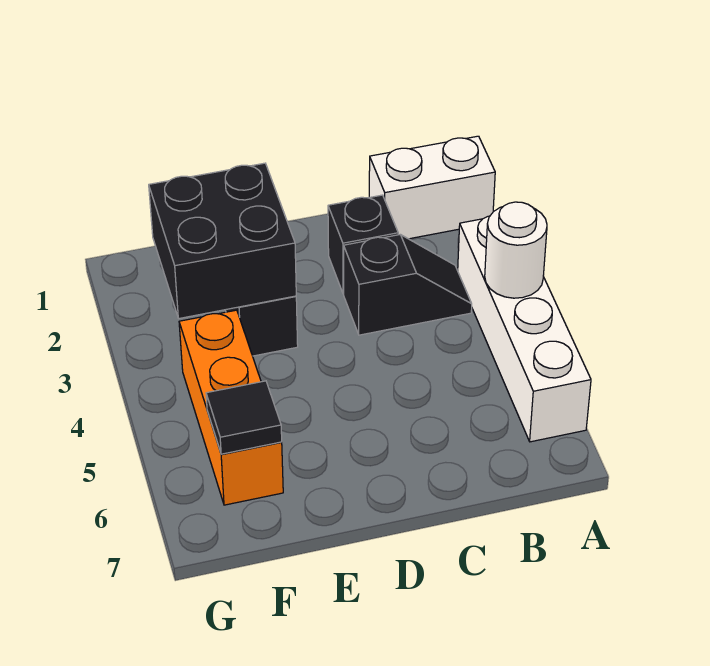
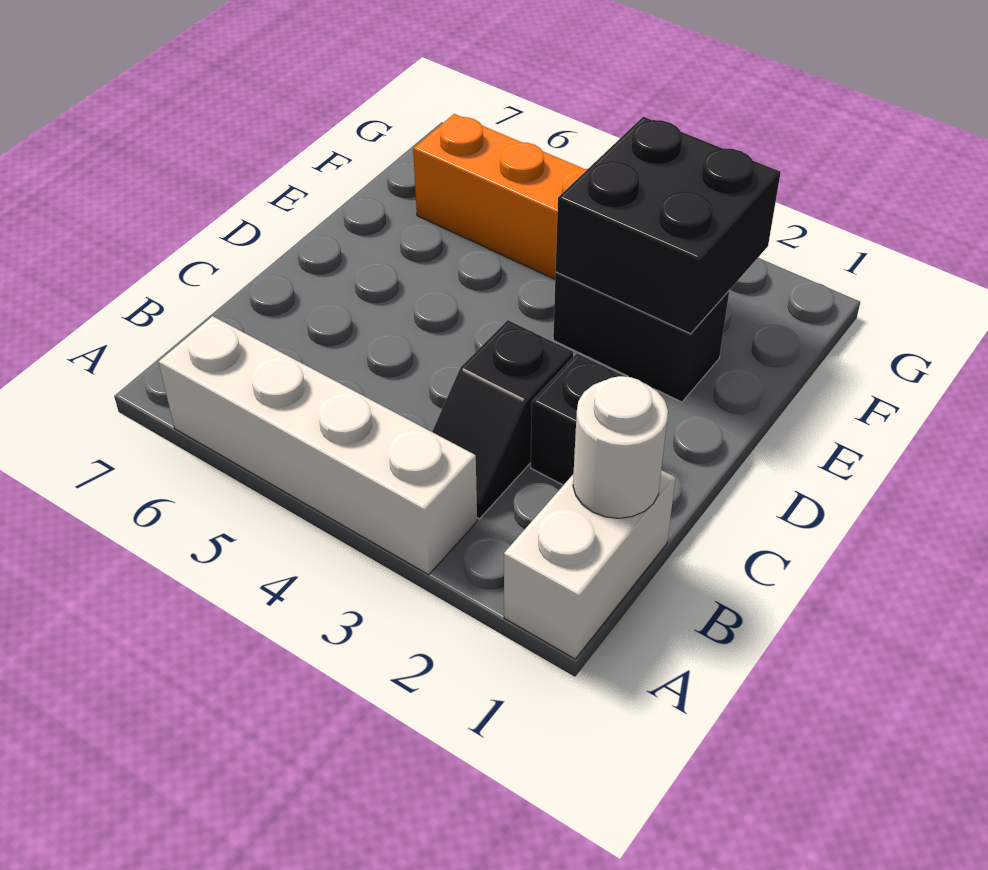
white 1x1 round brick [485,202,547,298] -> white 1x1 round brick moved to [573,376,668,518]
black 1x1 tile [206,381,282,454] -> none

